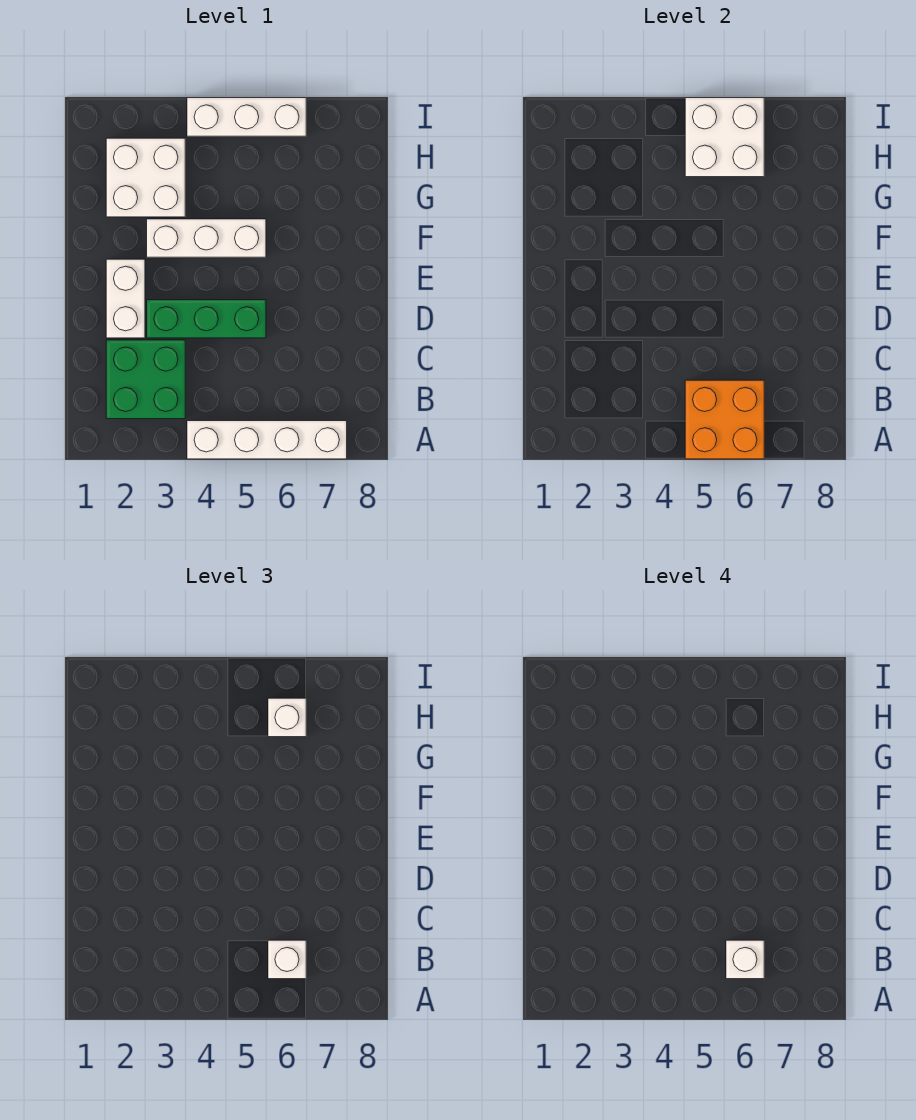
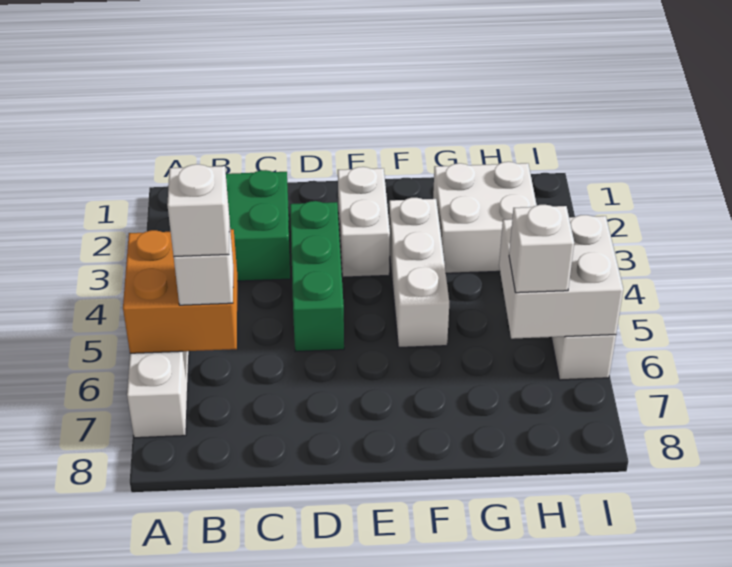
white 1x2 brick [106,259,145,338] -> white 1x2 brick turned to [338,167,390,277]

